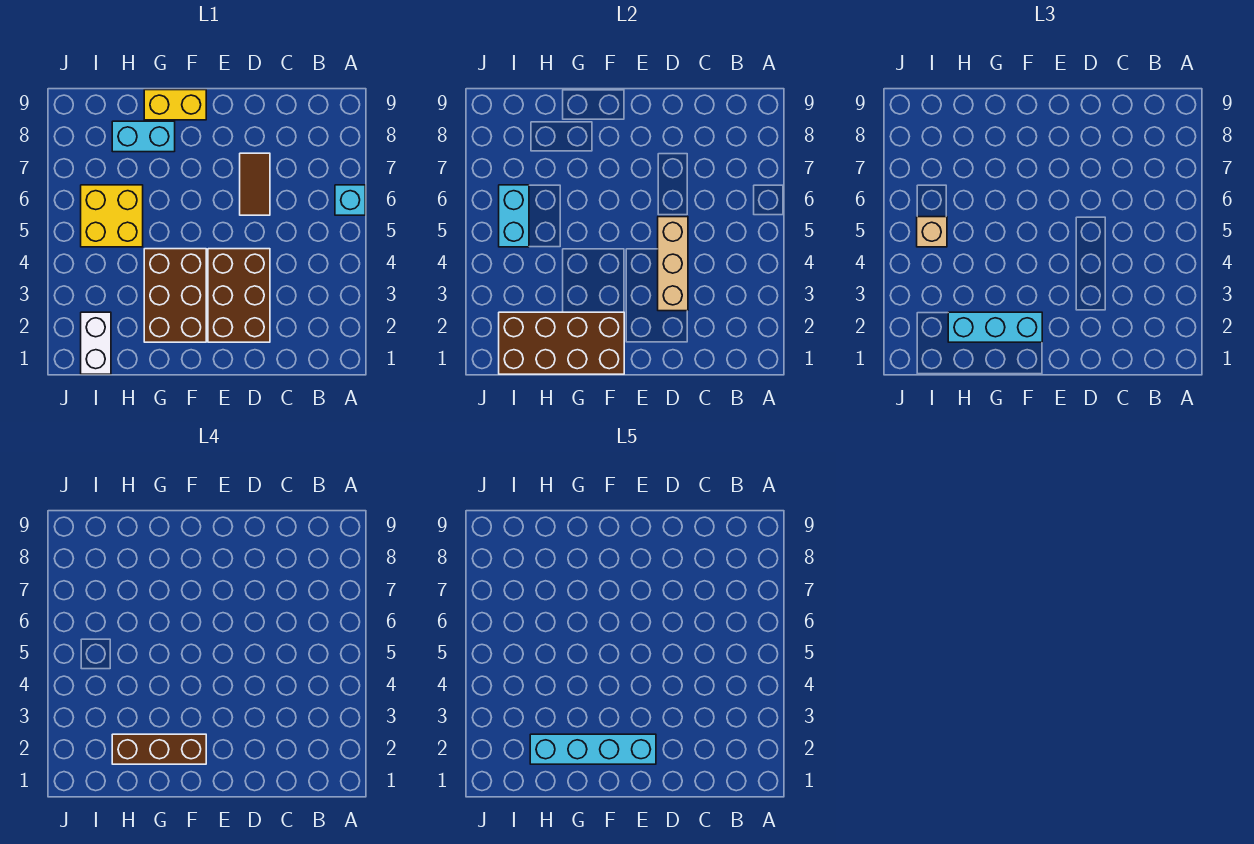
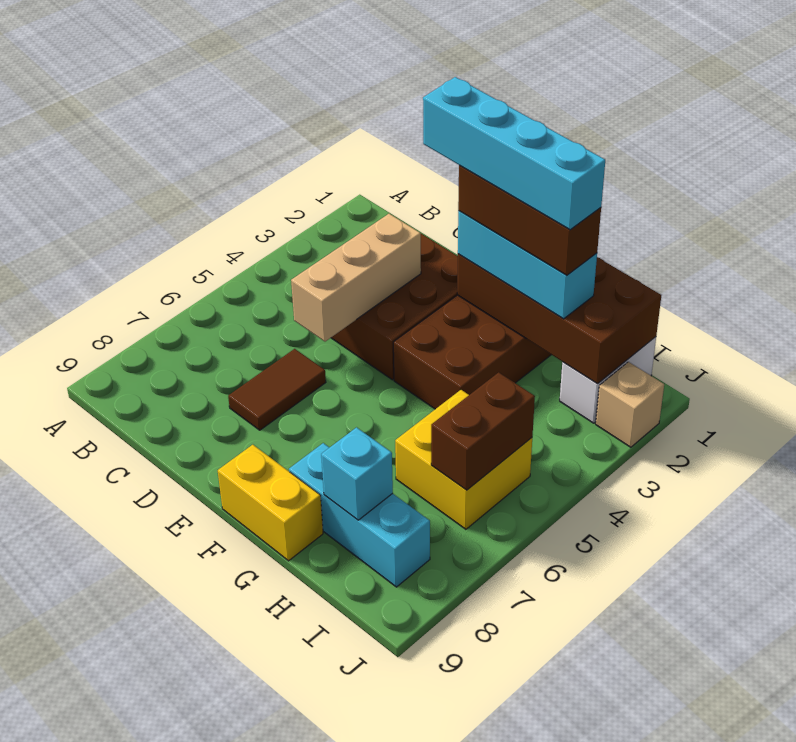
cyan 1x1 brick [335,185,365,215] -> cyan 1x1 brick moved to [321,427,393,520]
cyan 1x2 brick [112,121,175,152] -> cyan 1x3 brick [289,443,430,587]
cyan 1x2 brick [499,185,529,247] -> brown 1x2 brick [431,372,535,490]
tan 1x1 brick [917,217,947,247] -> tan 1x1 brick moved to [596,362,664,447]

